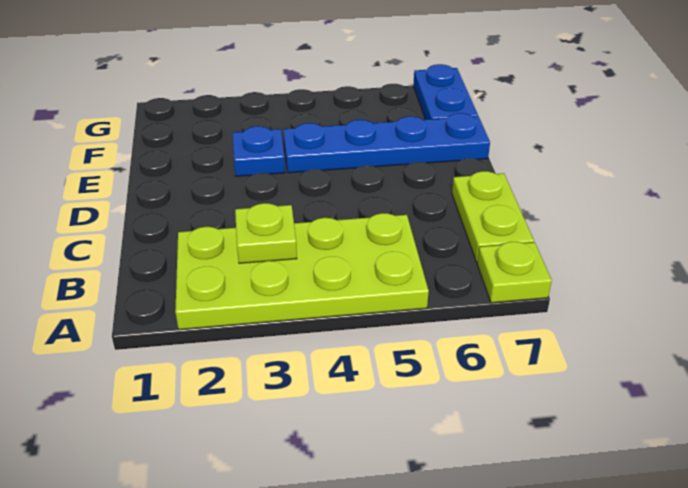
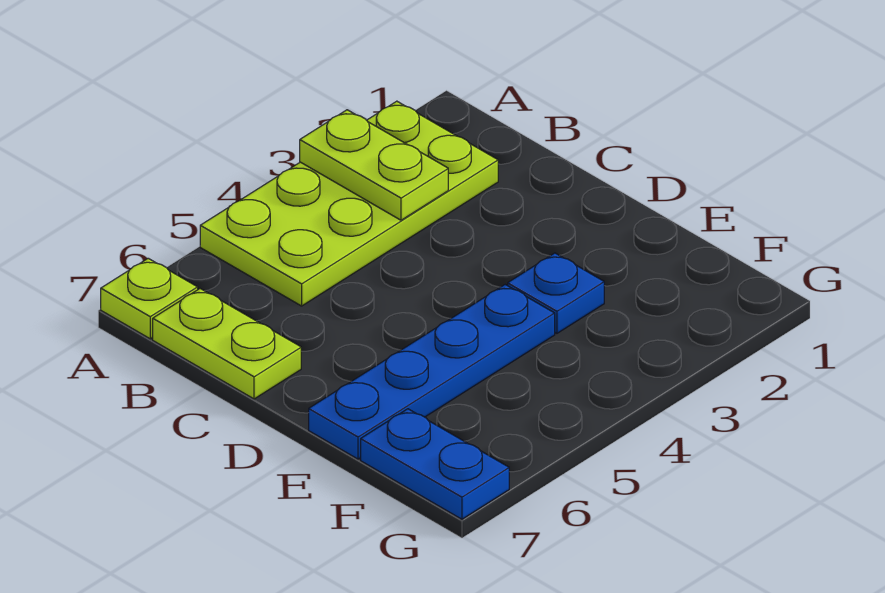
lime 1x1 plate [235,203,297,263] -> lime 1x2 plate [300,110,448,220]

